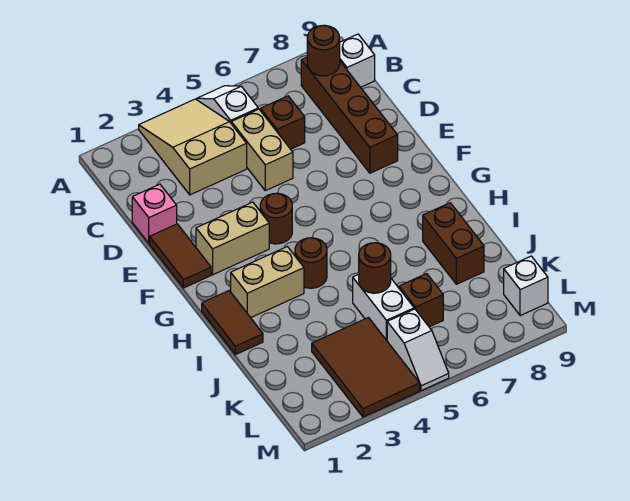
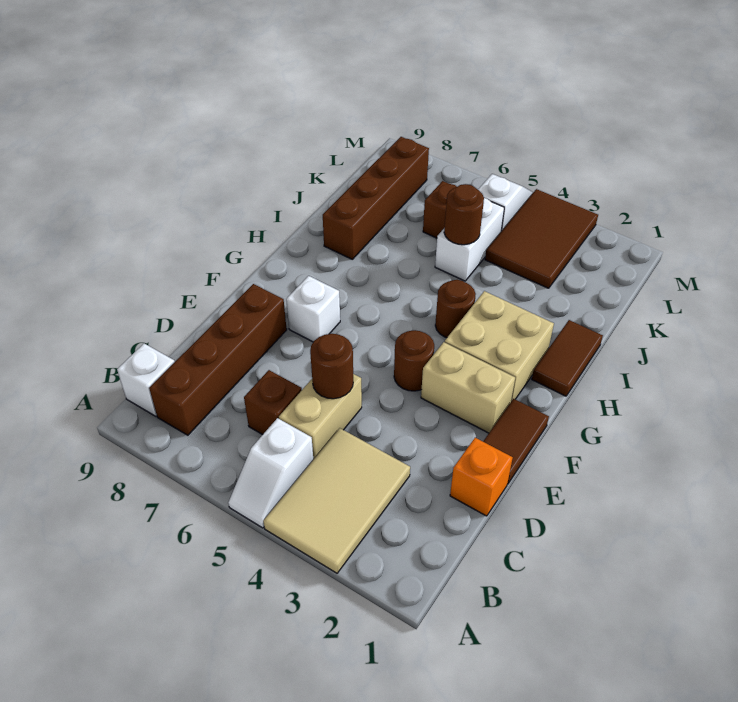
tan 2x3 slope [139,99,247,195] -> tan 2x3 tile [263,428,410,573]
brown 1x1 round brick [307,25,340,76] -> brown 1x1 round brick moved to [310,334,353,399]
pink 1x1 brick [132,184,177,243] -> orange 1x1 brick [450,438,513,516]
tan 1x2 brick [231,247,304,318] -> tan 2x2 brick [445,291,554,401]
brown 1x2 brick [423,203,484,284] -> brown 1x4 brick [323,137,429,259]
white 1x1 brick [504,256,548,316] -> white 1x1 brick moved to [286,276,340,342]

